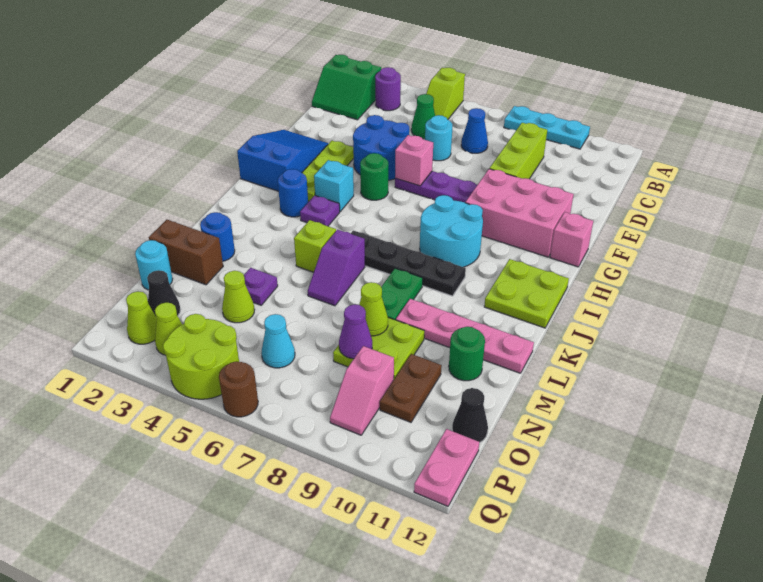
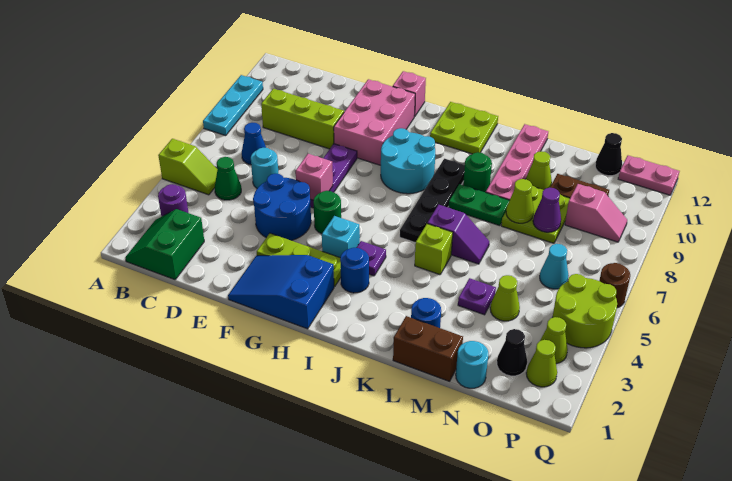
green 2x2 slope [312,55,381,120] -> green 2x2 slope turned to [125,209,204,280]
brown 1x2 brick [149,220,223,285] -> brown 1x2 brick turned to [393,316,463,381]
none -> lime 1x1 cone [526,151,552,190]
green 1x1 round brick [449,327,485,381] -> green 1x1 round brick moved to [463,152,492,192]

